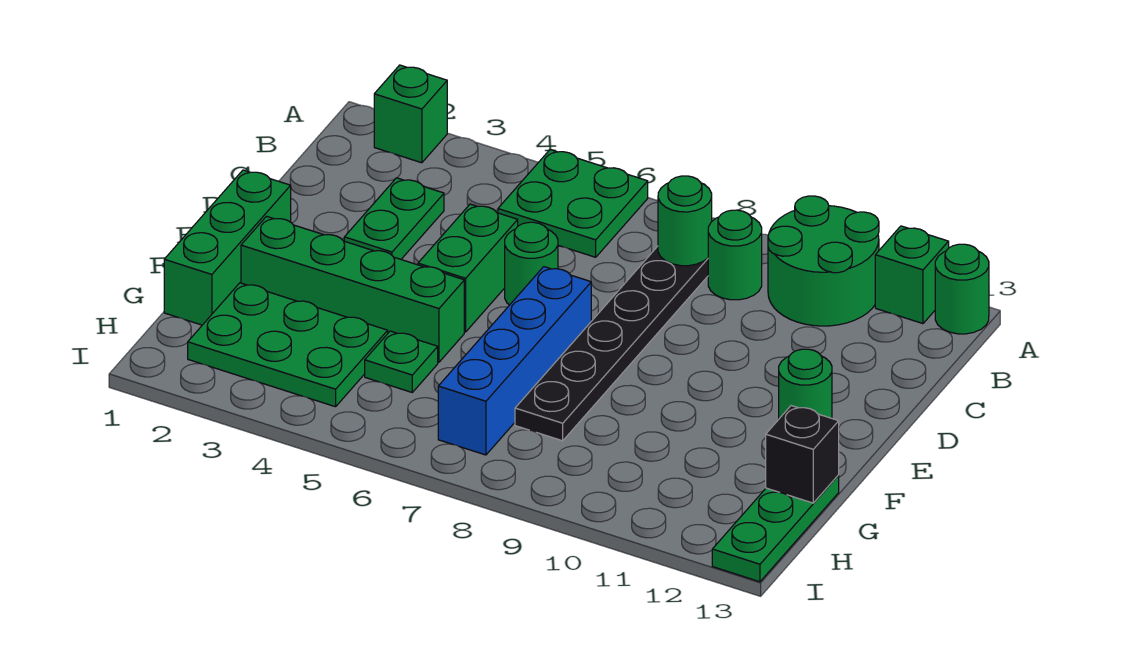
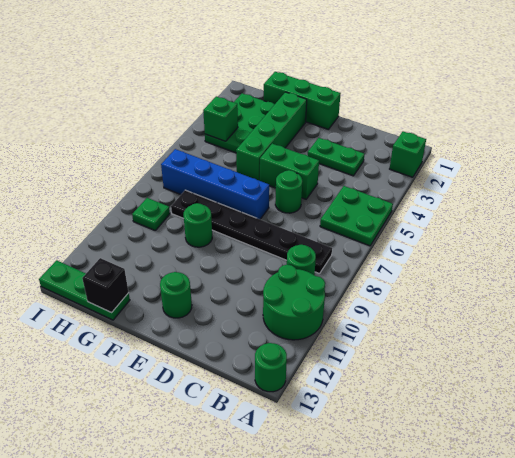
green 1x1 brick [875,226,949,324] -> green 1x1 brick moved to [203,96,238,141]
green 1x1 round brick [658,176,712,266] -> green 1x1 round brick moved to [184,203,212,247]
green 1x1 plate [365,331,438,392] -> green 1x1 plate moved to [132,198,170,230]

